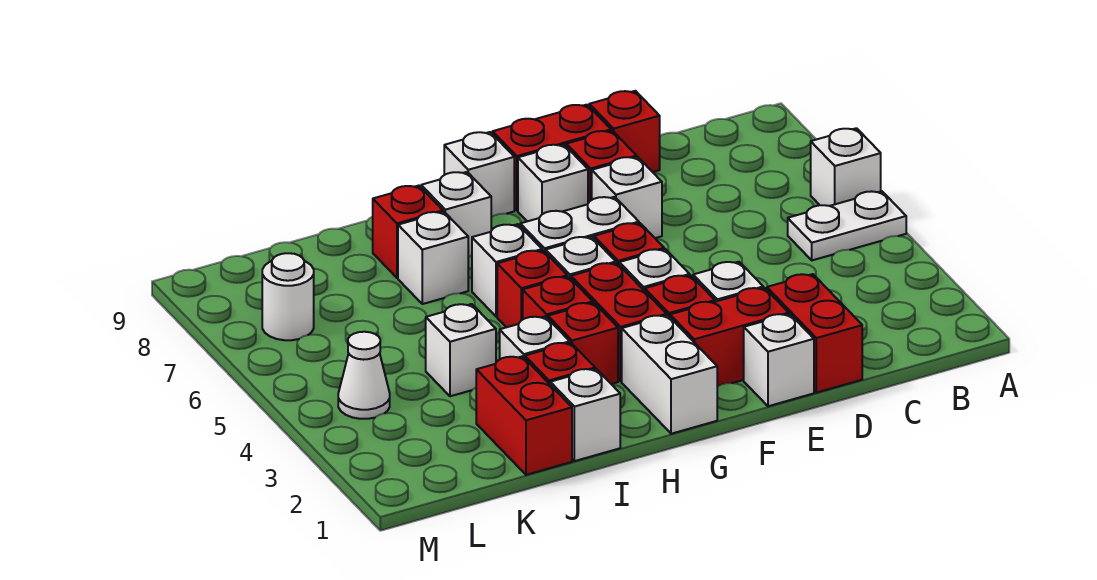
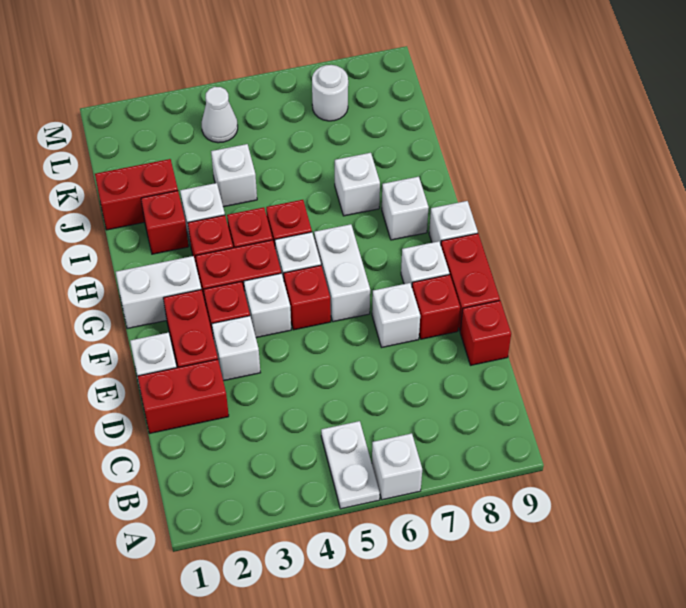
white 1x1 brick [472,224,542,317] -> none
white 1x1 brick [550,369,620,461] -> none
red 1x1 brick [373,186,443,278] -> none

